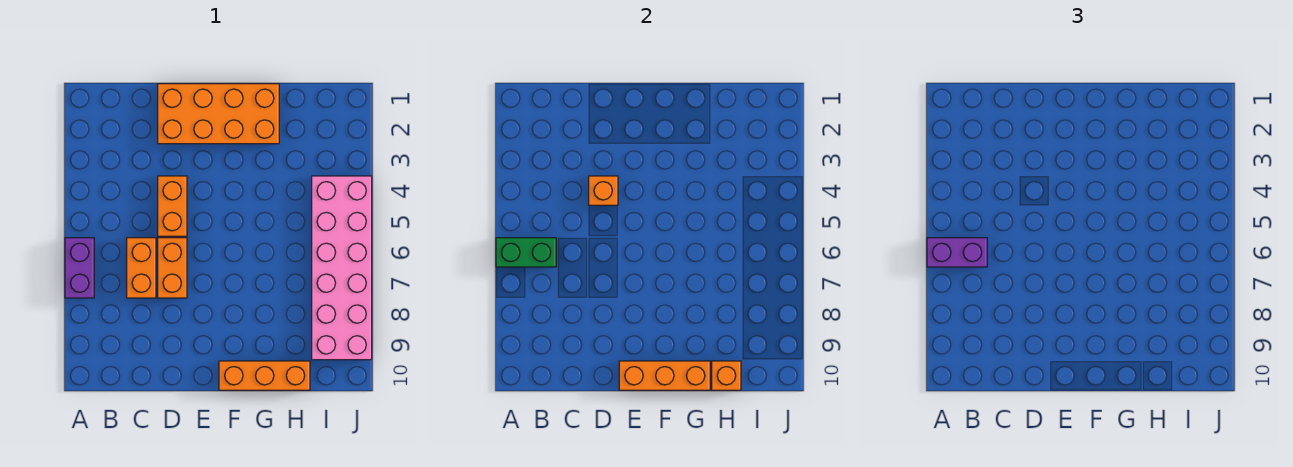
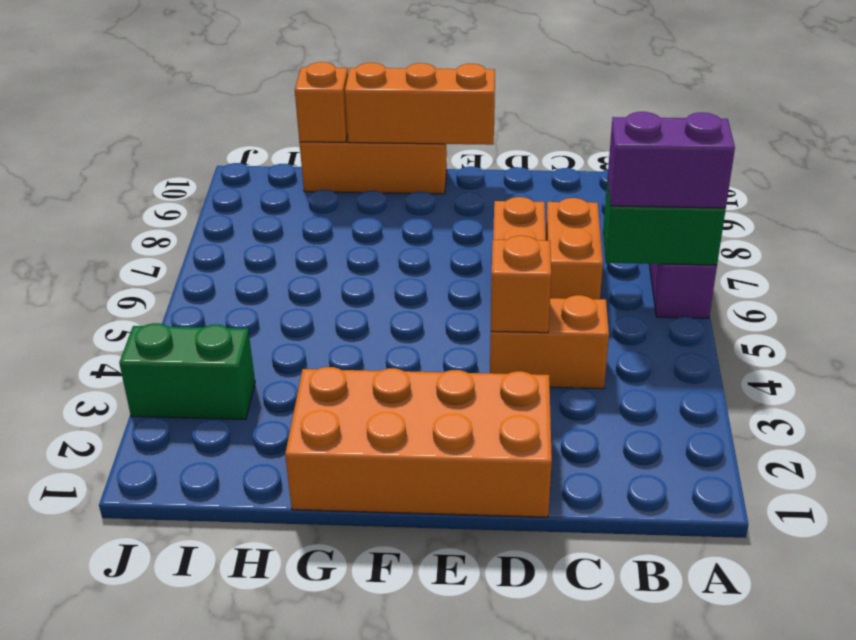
orange 1x2 brick [158,176,187,236] -> orange 1x2 brick turned to [490,295,609,389]
none -> green 1x2 brick [119,323,255,420]
pink 2x6 brick [312,176,372,360] -> none

